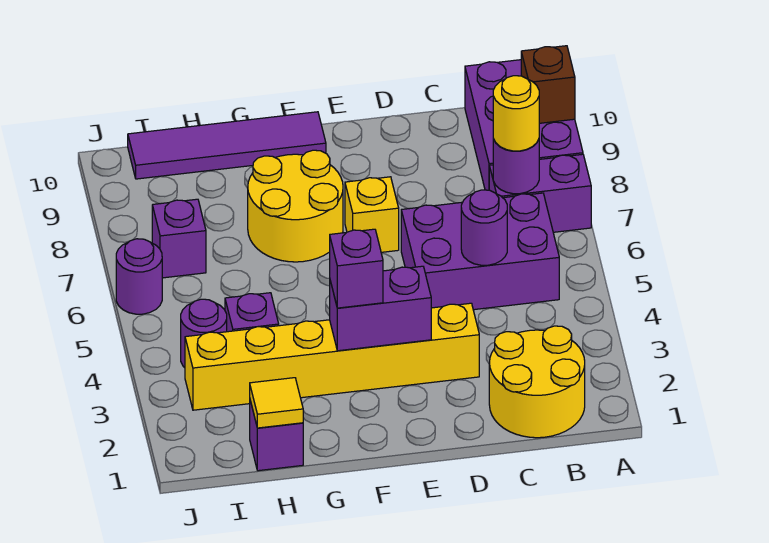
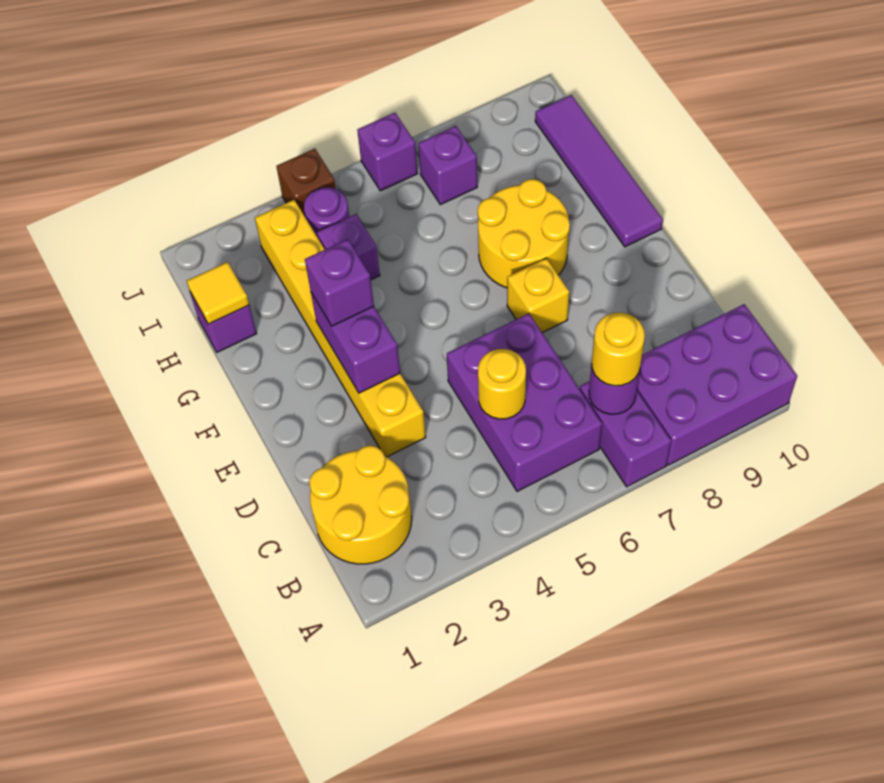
brown 1x1 brick [521,46,575,123] -> brown 1x1 brick moved to [276,149,336,216]
purple 1x1 round brick [461,190,507,265] -> yellow 1x1 round brick [478,349,526,419]
purple 1x1 round brick [116,239,162,314] -> purple 1x1 brick [357,113,418,191]

